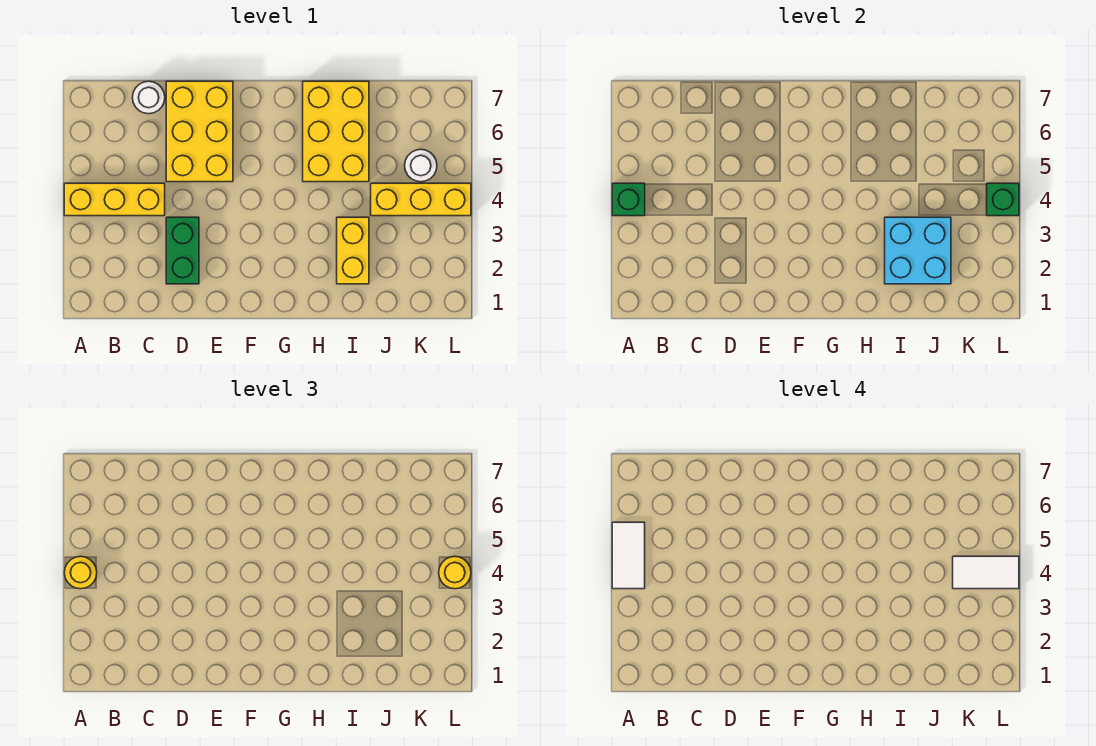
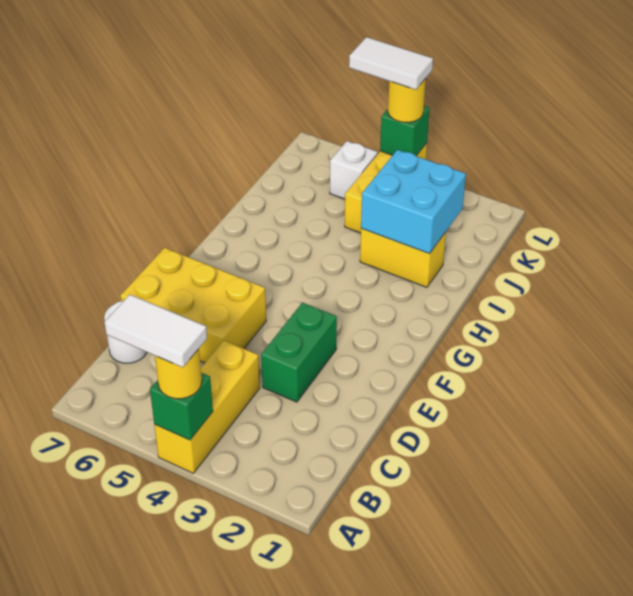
green 1x2 brick [166,217,199,284] -> green 1x2 brick turned to [261,303,337,402]
yellow 2x3 brick [303,81,369,182] -> none
white 1x2 tile [953,556,1019,589] -> white 1x2 tile turned to [349,37,433,90]
white 1x1 round brick [405,149,437,182] -> white 1x1 brick [330,141,378,199]

